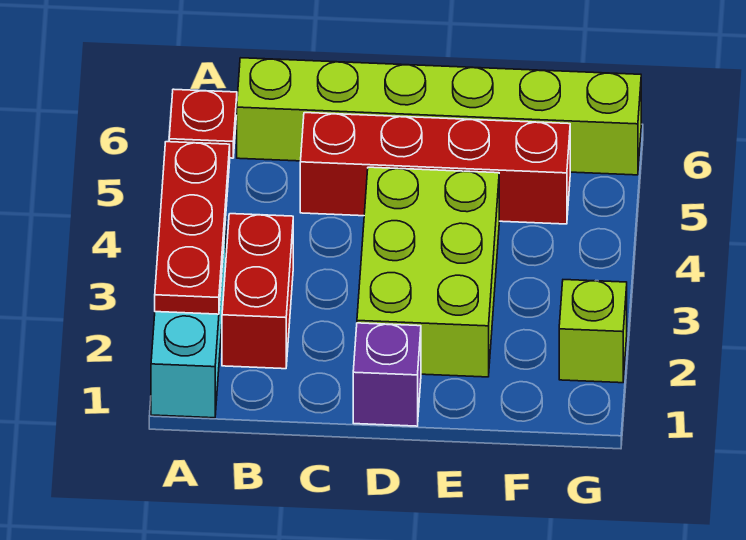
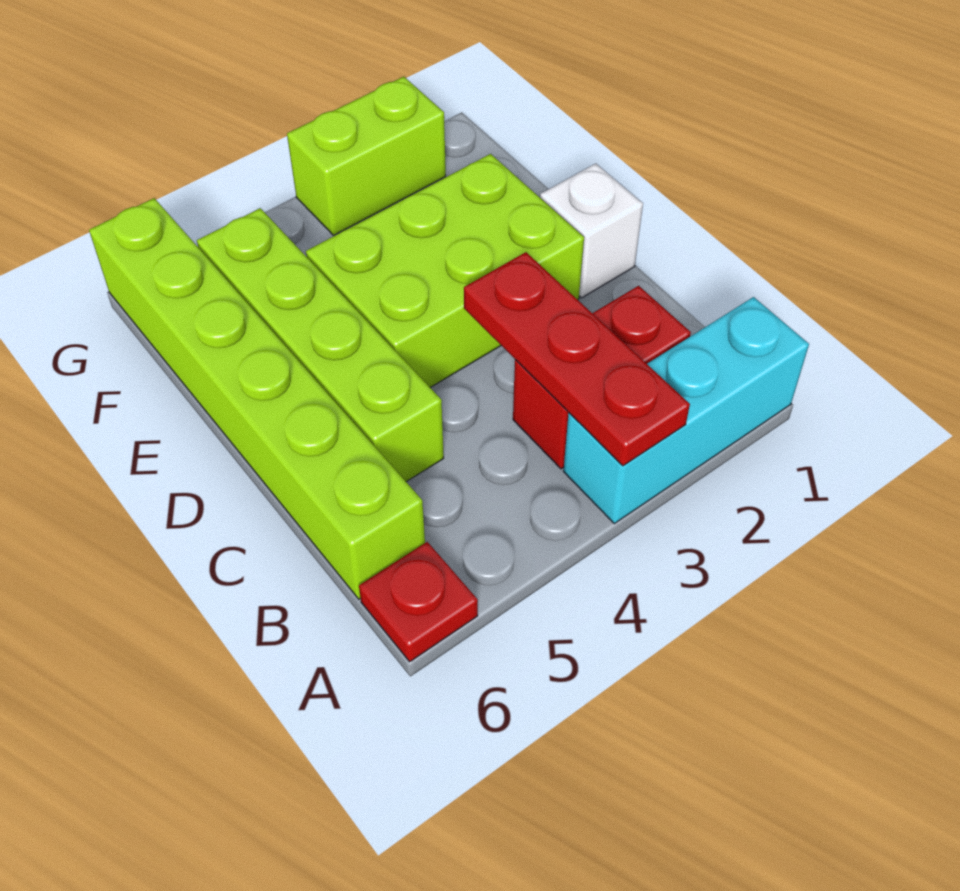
red 1x3 plate [155,142,230,314] -> red 1x3 plate turned to [464,252,690,466]
red 1x4 brick [300,113,570,224] -> lime 1x4 brick [197,208,444,482]
purple 1x1 brick [353,323,421,426] -> white 1x1 brick [540,163,643,298]
lime 1x1 brick [559,280,627,383] -> lime 1x2 brick [287,77,446,235]

